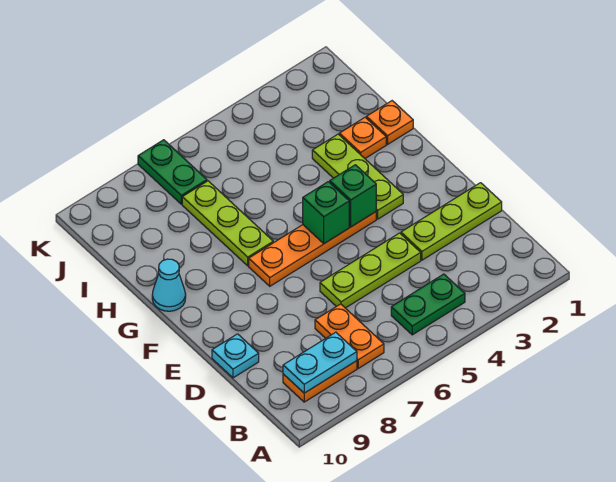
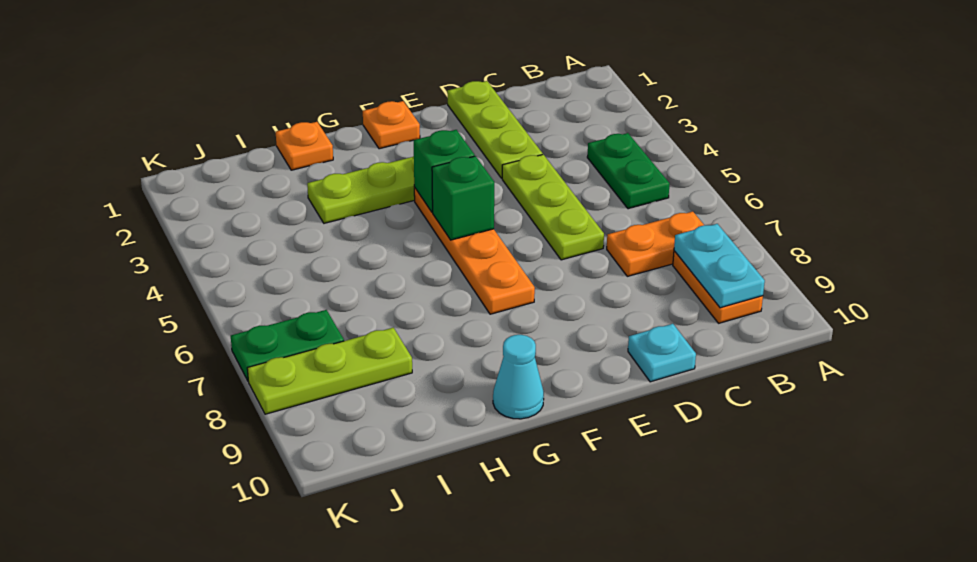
lime 1x3 plate [182,181,273,266] -> lime 1x3 plate moved to [247,328,412,414]
orange 1x1 plate [339,117,386,158] -> orange 1x1 plate moved to [363,101,420,149]

